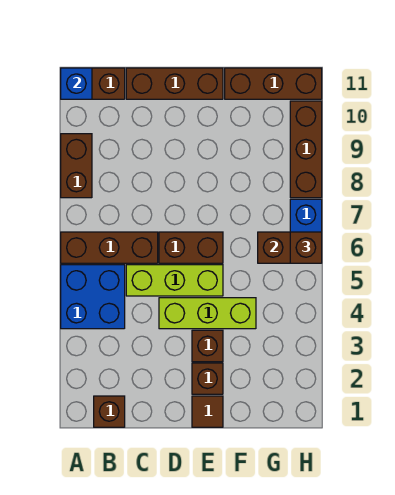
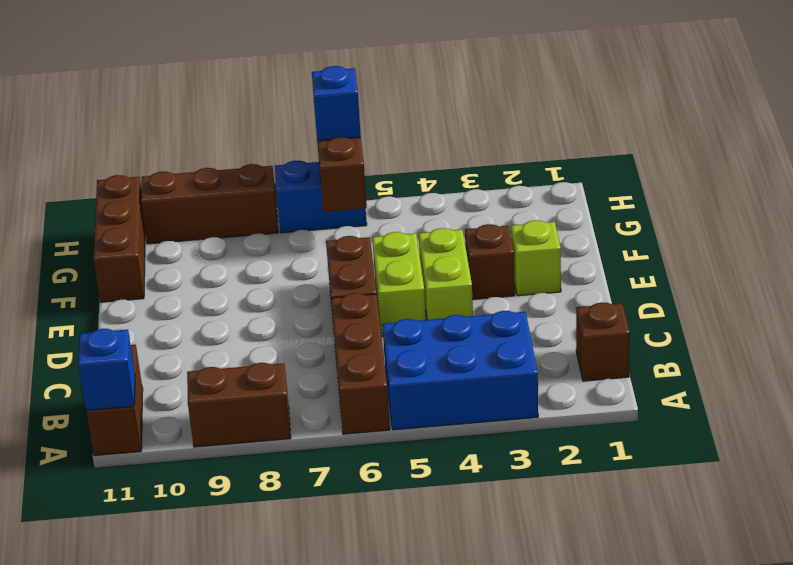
blue 2x2 brick [61,265,125,329] -> blue 2x3 brick [382,311,538,430]
lime 1x3 brick [126,265,223,296] -> lime 1x2 brick [372,232,426,337]
brown 1x3 brick [126,68,223,99] -> none
lime 1x3 brick [159,298,256,329] -> lime 1x2 brick [419,228,473,320]
brown 1x1 tile [192,396,223,427] -> none
brown 1x1 brick [192,363,223,394] -> lime 1x1 brick [511,220,561,296]
brown 1x1 brick [290,232,322,263] -> blue 1x1 brick [312,66,361,141]

